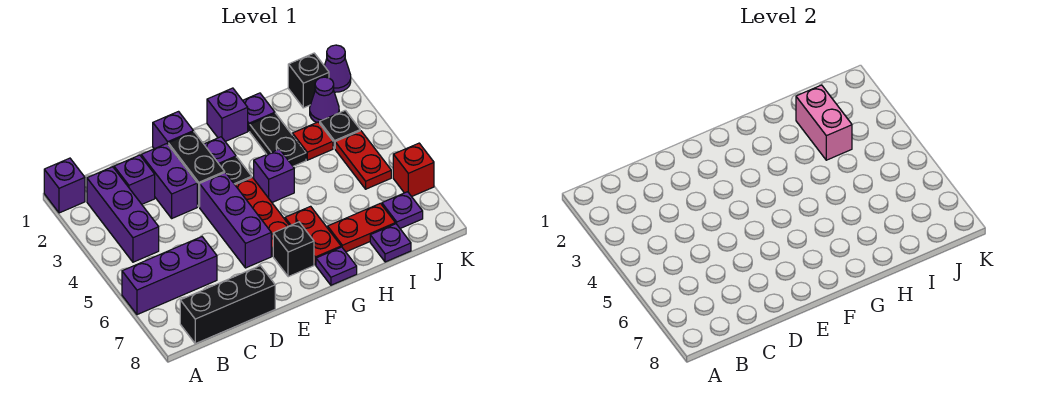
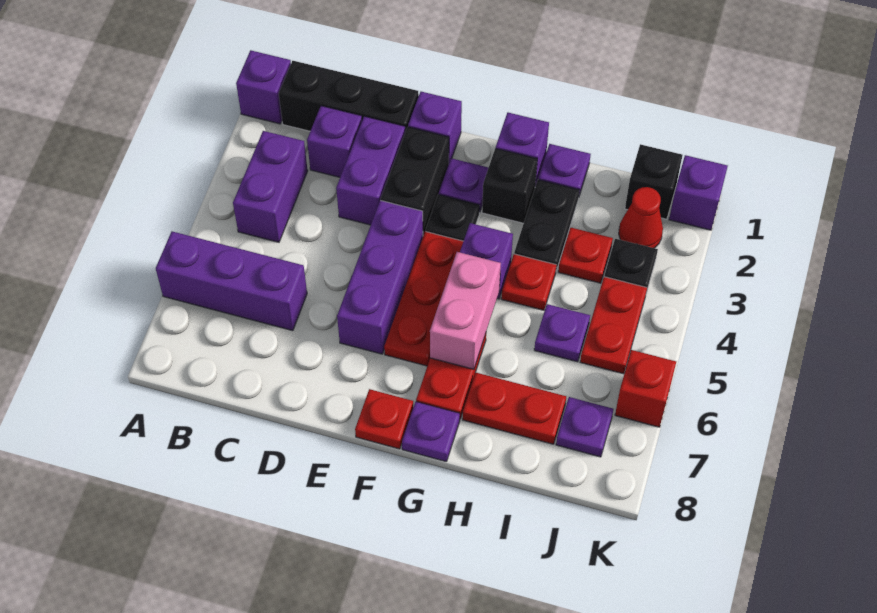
purple 1x3 brick [87,167,159,262] -> purple 1x2 brick [233,131,308,242]
black 1x3 brick [180,266,275,344] -> black 1x3 brick moved to [279,61,419,131]
black 1x1 brick [273,222,314,277] -> black 1x1 brick moved to [482,148,537,223]
none -> red 1x1 plate [355,389,413,449]
none -> red 1x1 plate [501,254,556,310]
pink 1x2 brick [796,85,852,160] -> pink 1x2 brick moved to [430,252,501,369]
purple 1x1 plate [370,224,411,262] -> purple 1x1 plate moved to [534,304,590,362]
purple 1x1 cone [310,77,339,123] -> red 1x1 cone [619,187,663,248]
purple 1x1 cone [324,45,351,92] -> purple 1x1 brick [669,155,728,230]

